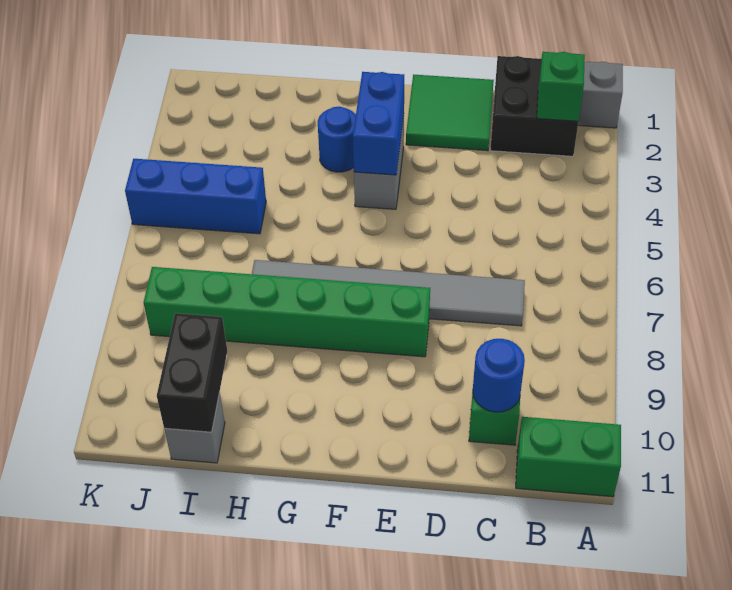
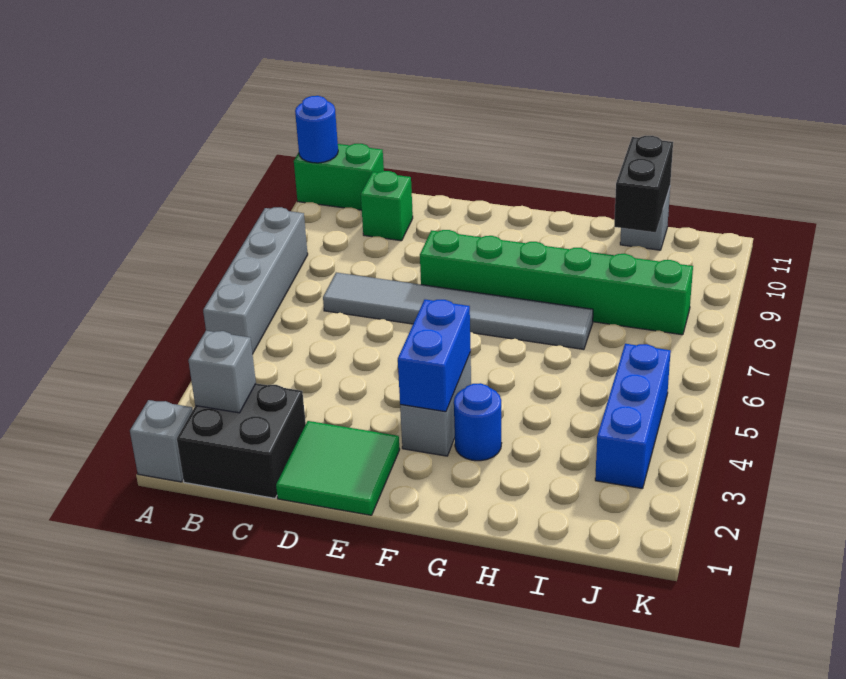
none -> grey 1x4 brick [203,207,308,354]
green 1x1 brick [537,52,585,121] -> grey 1x1 brick [188,331,256,413]
blue 1x1 round brick [473,339,525,412] -> blue 1x1 round brick moved to [295,96,338,163]
blue 1x3 brick [125,159,266,234] -> blue 1x3 brick turned to [595,344,671,489]

